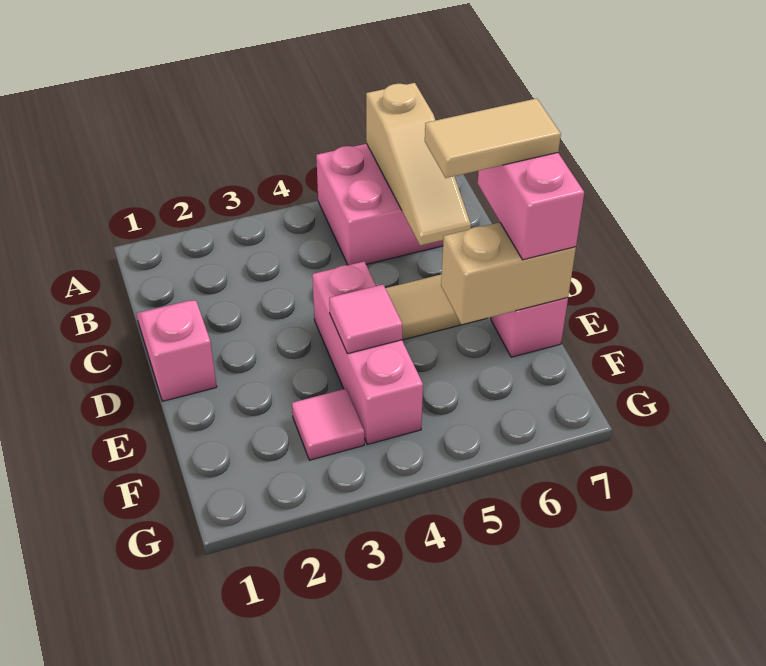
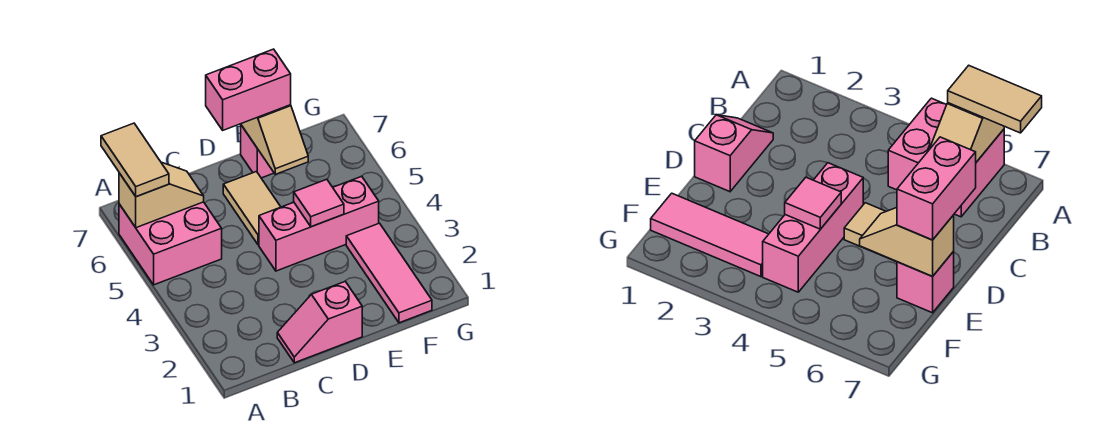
tan 1x3 slope [366,83,471,245] -> tan 1x2 slope [119,162,204,228]
tan 1x2 tile [425,98,561,178] -> tan 1x2 tile moved to [101,123,169,197]
tan 1x2 brick [441,222,576,325] -> tan 1x2 slope [241,105,308,174]
pink 1x1 tile [292,389,364,460] -> pink 1x3 tile [346,223,432,323]

